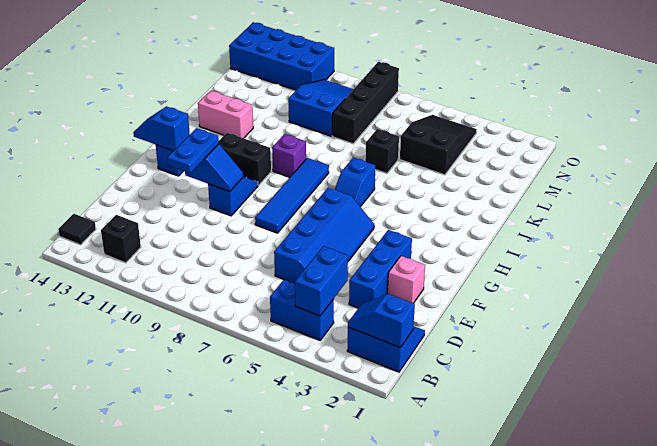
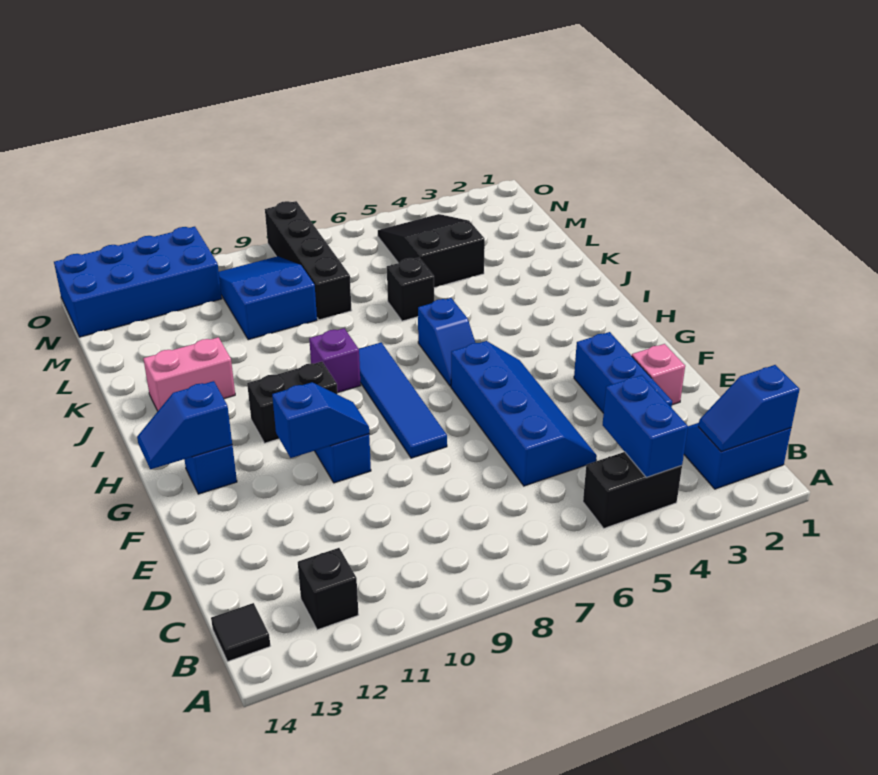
blue 1x2 brick [270,280,334,340] -> black 1x2 brick [583,452,682,528]
blue 1x2 plate [167,128,219,173] -> none

